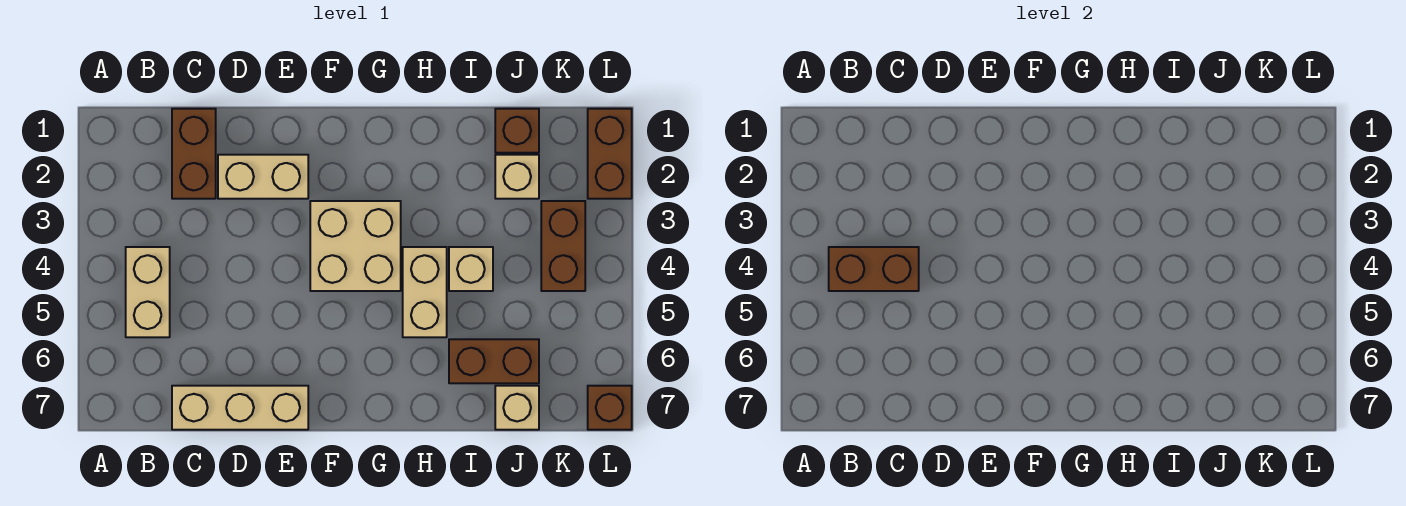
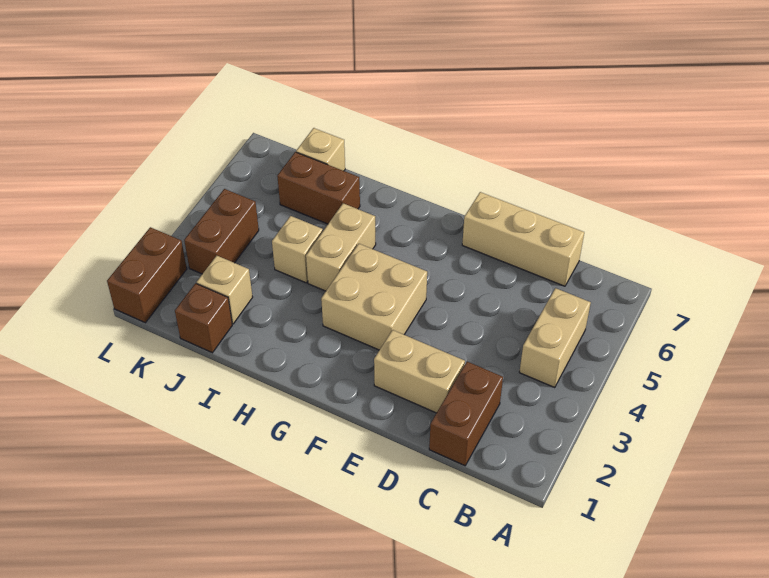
brown 1x2 brick [829,247,919,291] -> none
brown 1x1 brick [588,386,632,430] -> none

